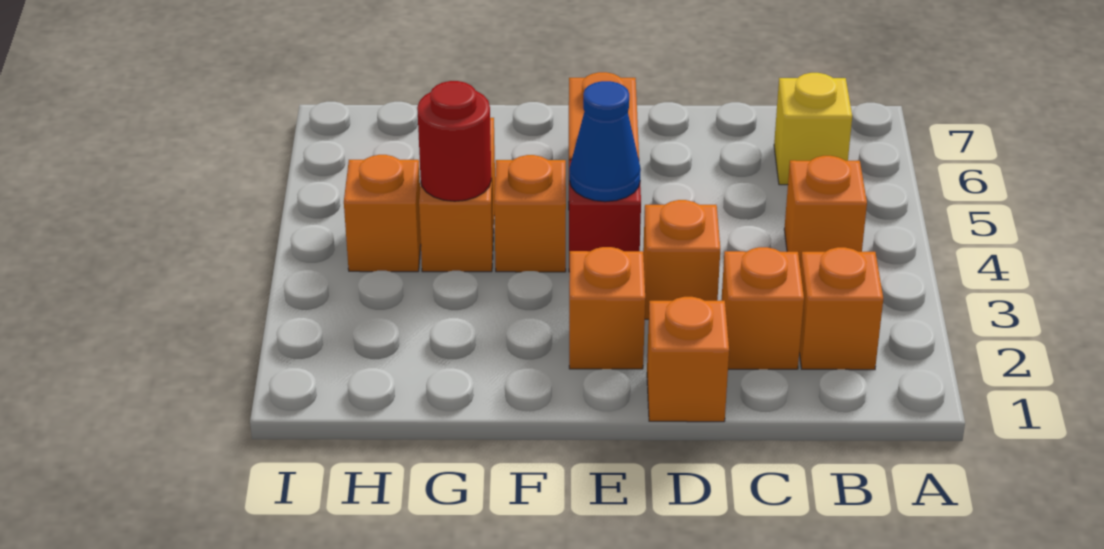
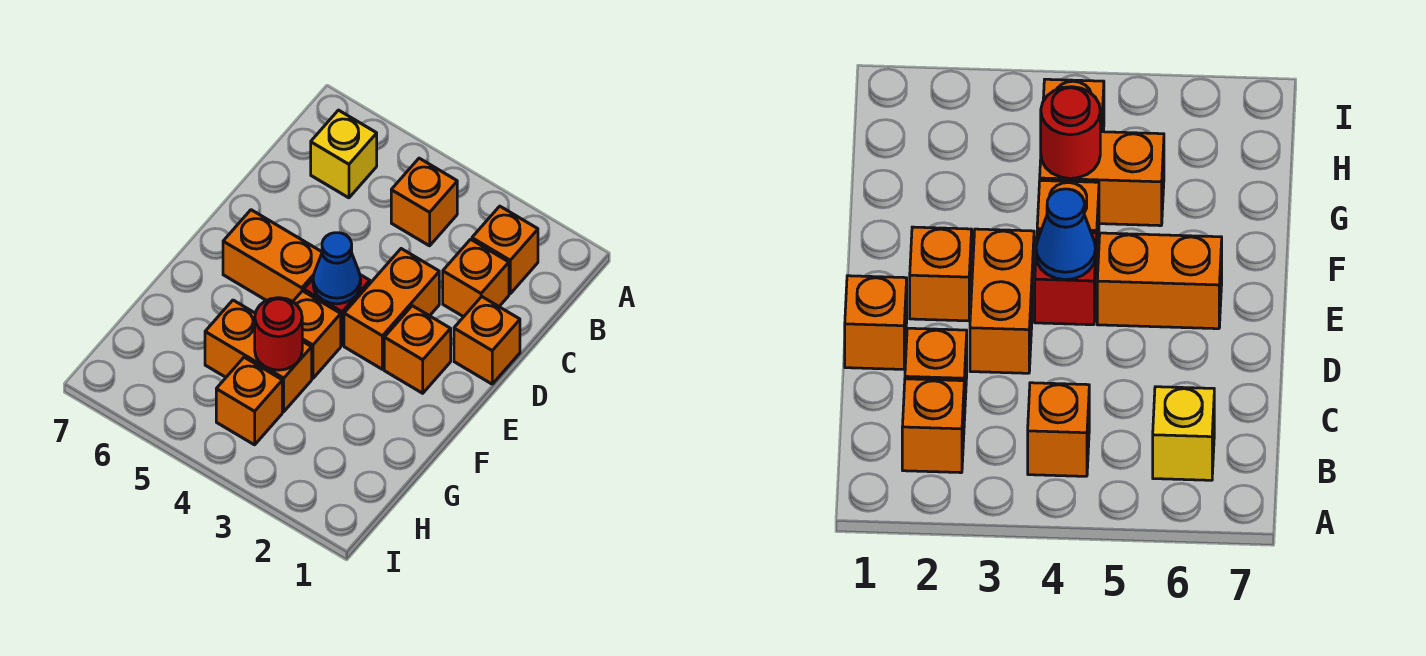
orange 1x1 brick [643,200,720,319] -> orange 1x2 brick [344,249,439,369]

